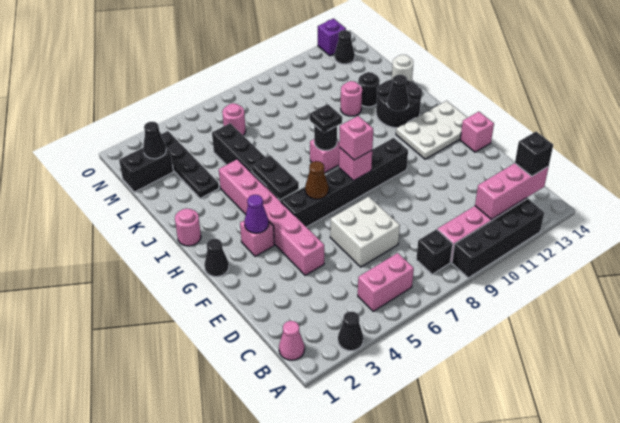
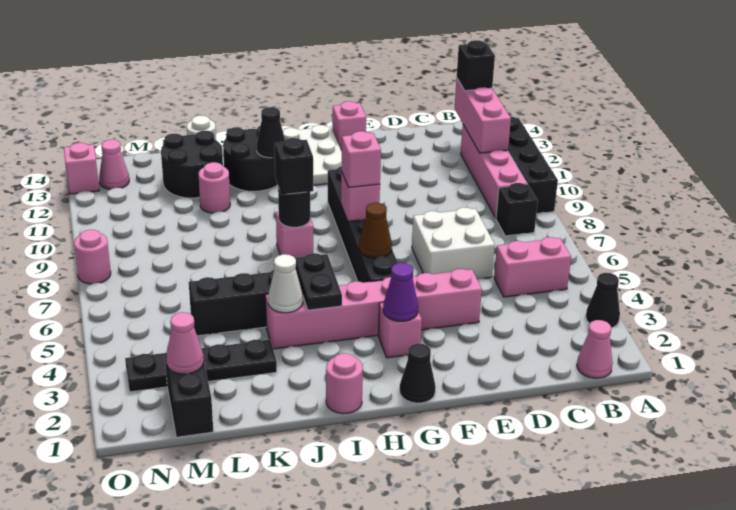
pink 1x2 brick [358,253,414,311] -> pink 1x2 brick turned to [494,237,571,297]
black 1x2 plate [252,156,299,199] -> black 1x2 plate turned to [295,253,342,310]
black 1x1 plate [310,104,342,132] -> black 1x1 brick [275,138,314,195]
none -> white 1x1 cone [268,254,303,313]
black 1x1 round brick [358,72,380,107] -> black 2x2 round brick [161,131,223,198]
black 1x1 cone [143,122,166,159] -> pink 1x1 cone [166,312,204,374]
pink 1x1 round brick [222,103,246,136] -> pink 1x1 round brick moved to [74,230,111,284]
black 1x1 cone [335,30,355,64] -> pink 1x1 cone [99,140,129,189]
purple 1x1 brick [318,19,346,56] -> pink 1x1 brick [64,143,99,194]

